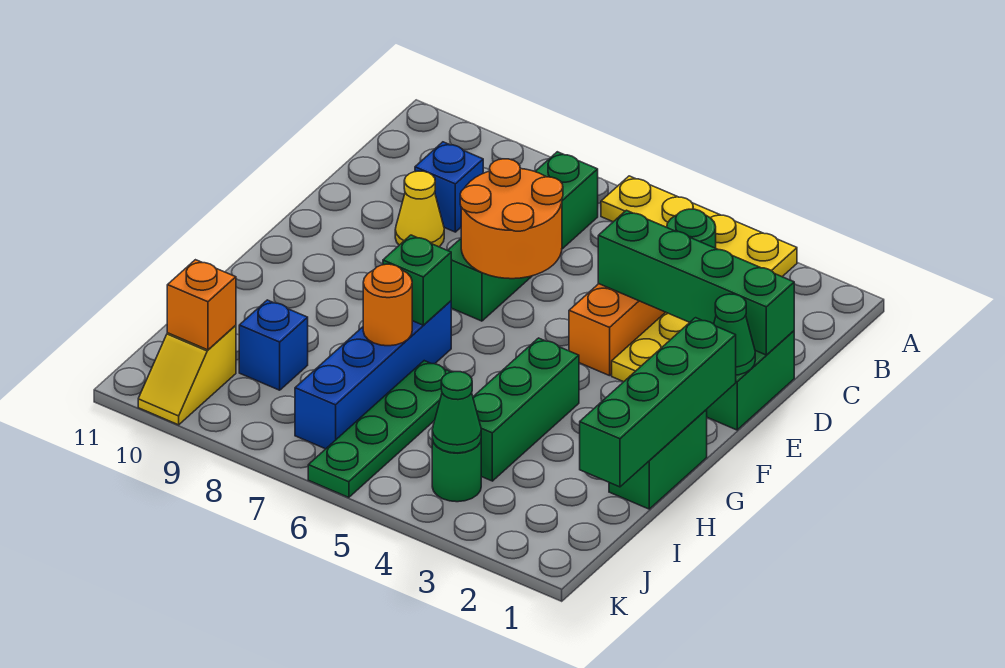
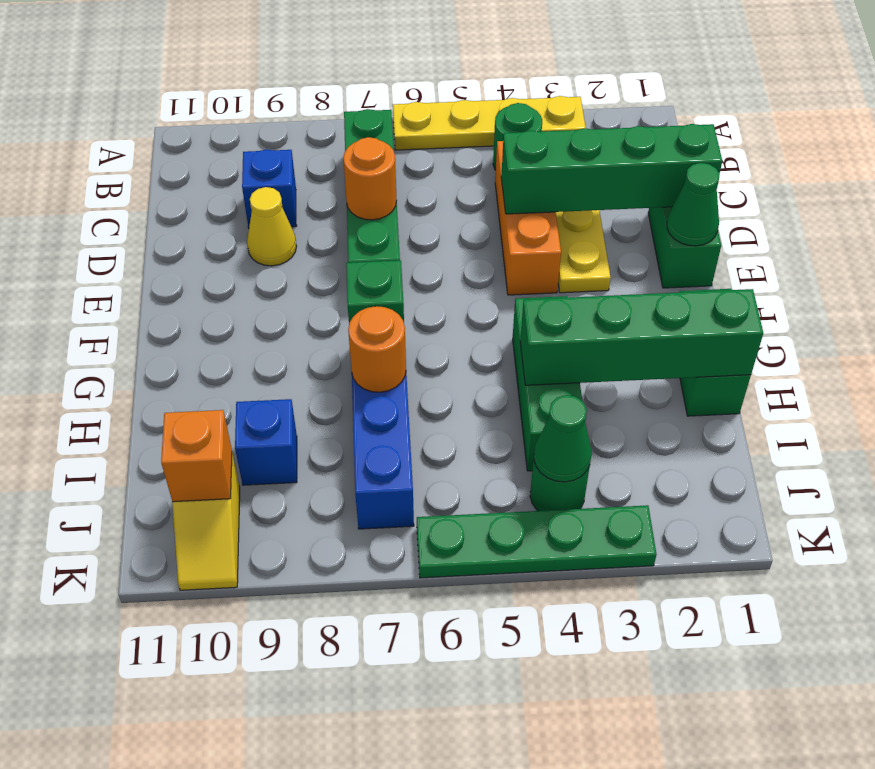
orange 2x2 round brick [460,159,563,279] -> orange 1x1 round brick [343,137,397,220]
green 1x4 brick [580,318,736,487] -> green 1x4 brick turned to [520,289,763,385]
green 1x4 plate [308,361,450,498] -> green 1x4 plate turned to [417,505,657,578]

